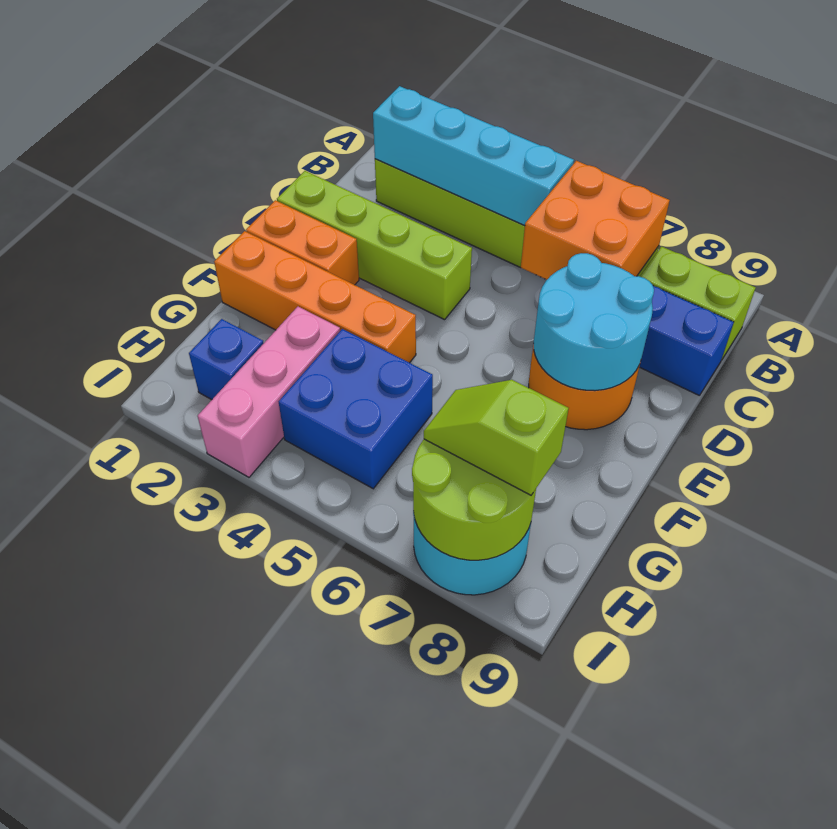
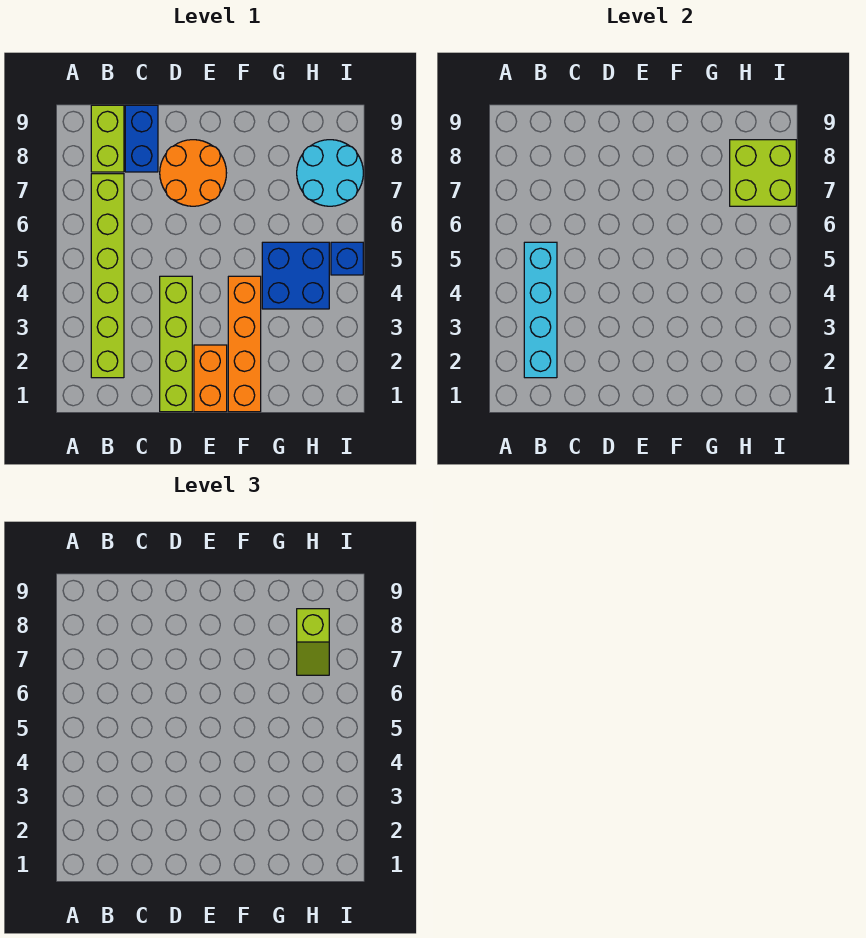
orange 2x2 brick [521,161,670,280] -> none
cyan 2x2 round brick [533,253,654,391] -> none
pink 1x3 brick [198,307,340,477] -> none
blue 1x1 brick [189,319,264,400] -> blue 1x1 brick moved to [331,242,363,275]
lime 2x2 round brick [412,439,536,560] -> lime 2x2 brick [730,140,796,206]

